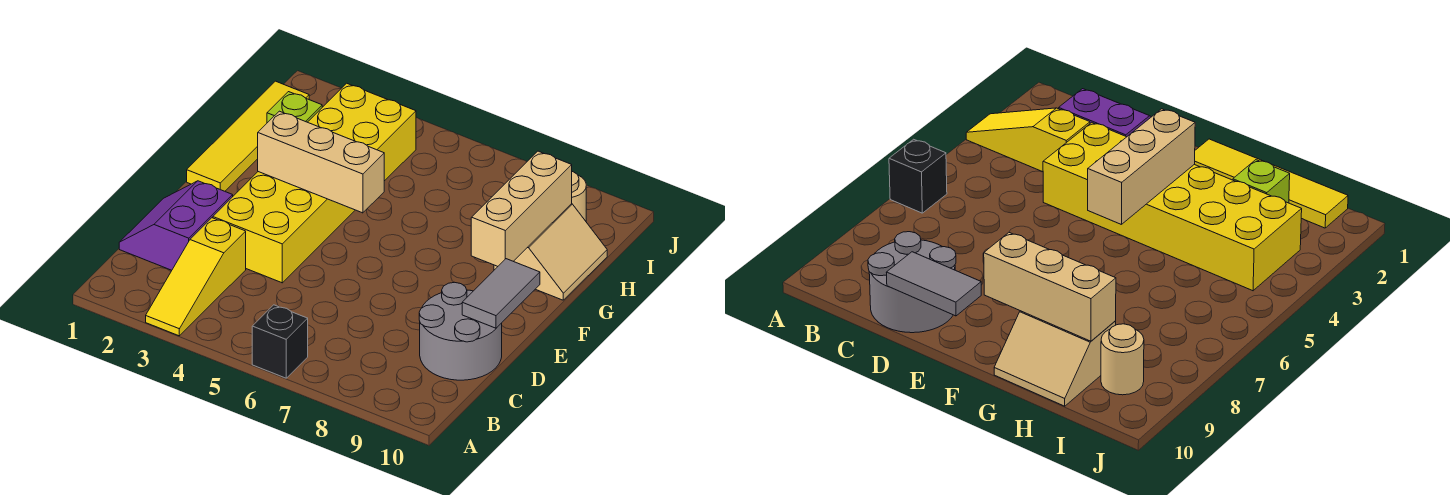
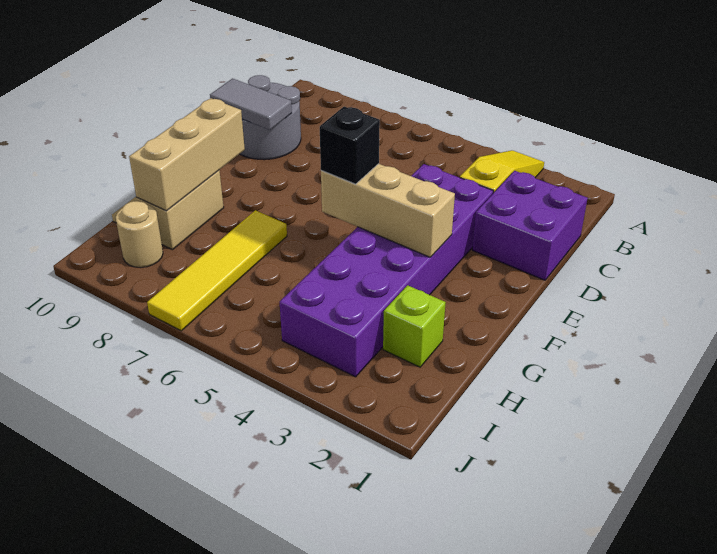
black 1x1 brick [252,305,308,378] -> black 1x1 brick moved to [320,107,380,184]
purple 2x2 slope [119,181,233,270] -> purple 2x2 brick [472,171,588,280]
yellow 2x6 brick [213,83,416,283] -> purple 2x6 brick [280,164,493,377]
grey 1x2 tile [462,259,540,328] -> grey 1x2 tile turned to [210,79,292,130]
yellow 1x4 tile [187,81,309,191] -> yellow 1x4 tile moved to [147,210,287,331]

